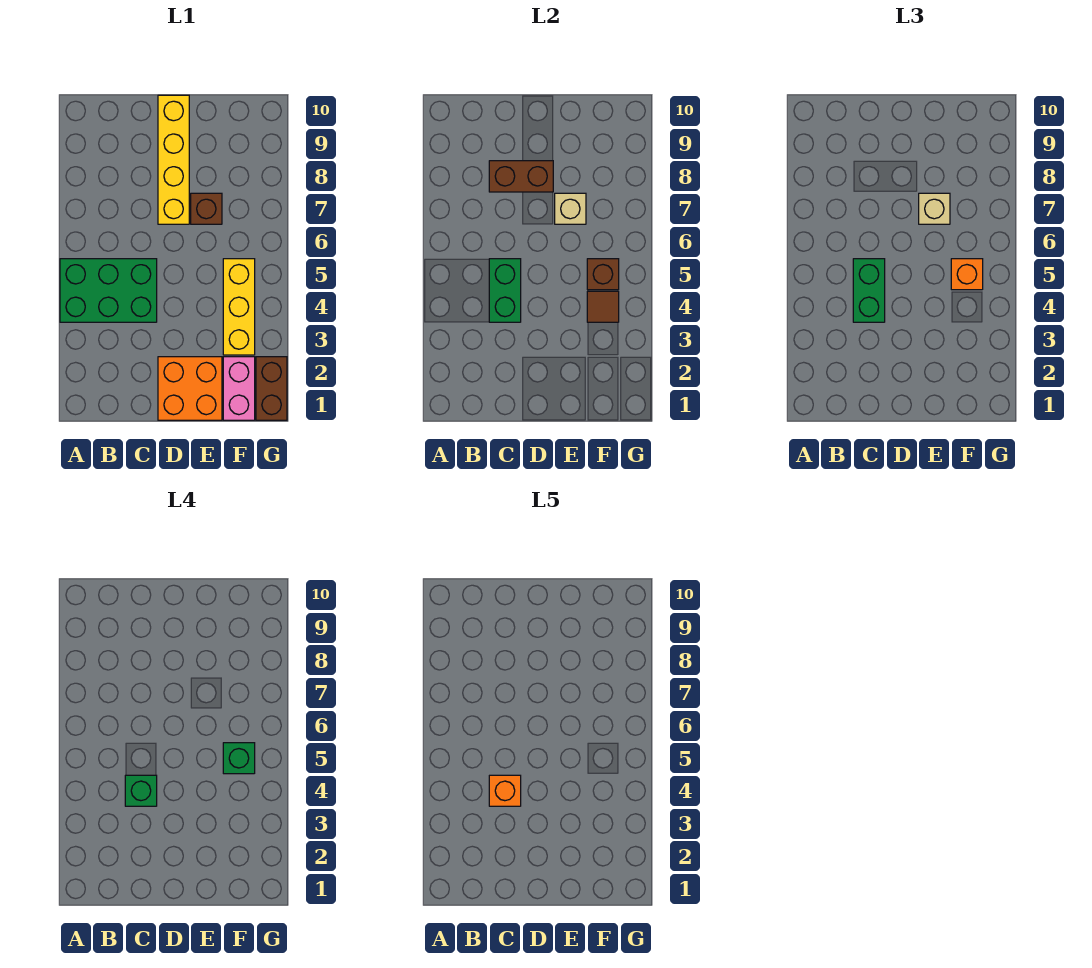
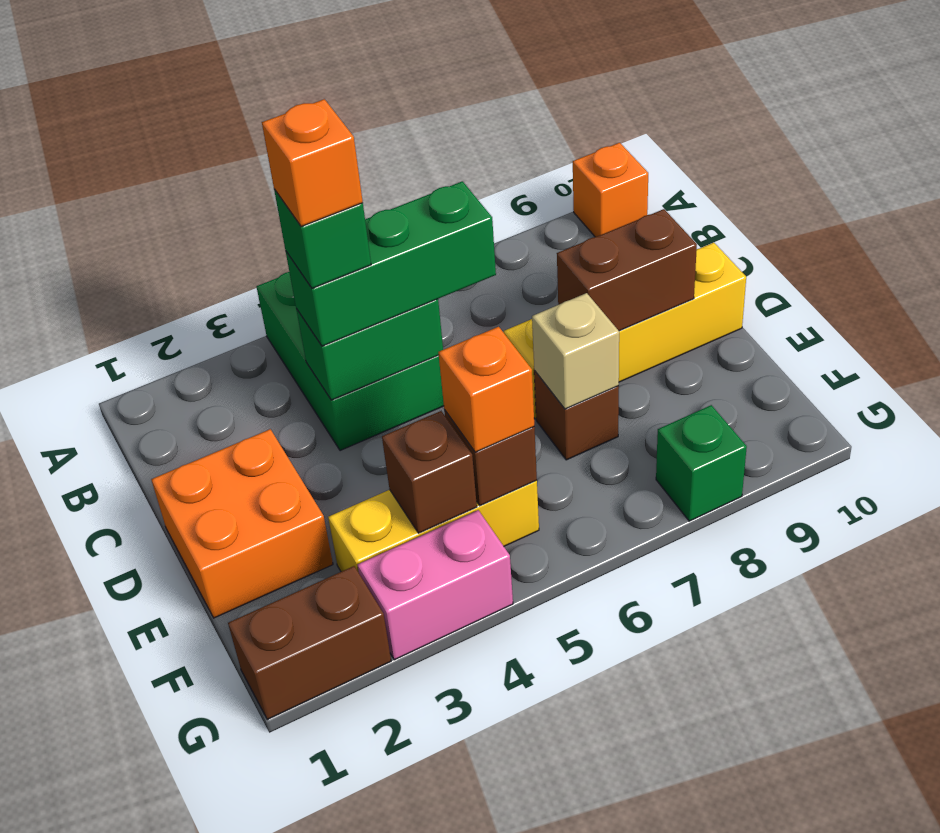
none -> orange 1x1 brick [573,143,648,237]
green 1x2 brick [853,259,885,322] -> green 1x3 brick [286,181,496,346]
brown 1x2 brick [489,161,553,192] -> brown 1x2 brick turned to [557,209,697,331]
tan 1x1 brick [919,193,950,224] -> none
pink 1x2 brick [223,357,255,420] -> pink 1x2 brick moved to [358,510,513,660]
brown 1x1 tile [587,291,619,322] -> brown 1x1 brick [382,411,477,533]
green 1x1 brick [223,743,255,774] -> green 1x1 brick moved to [656,405,747,521]

